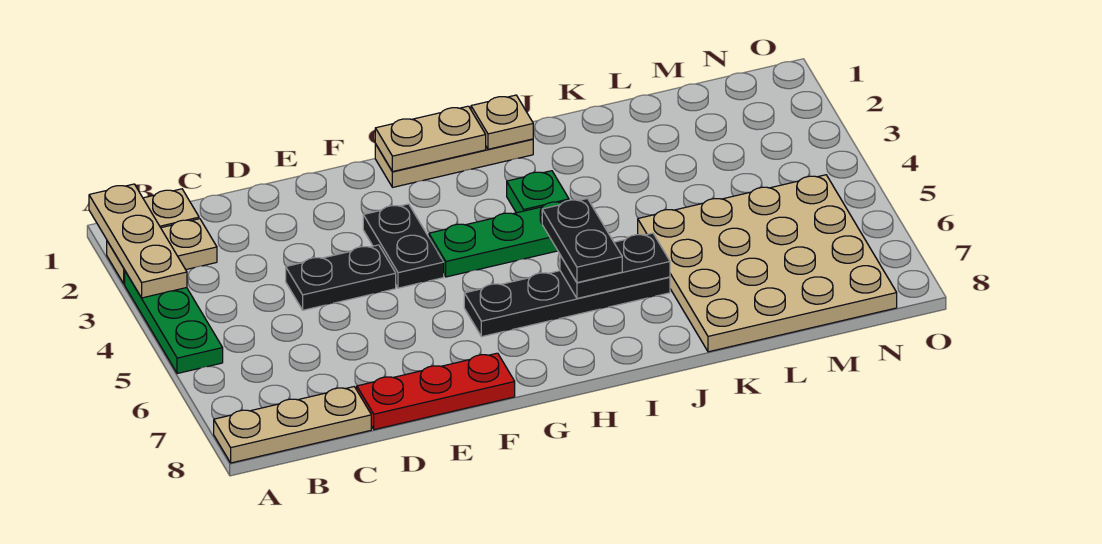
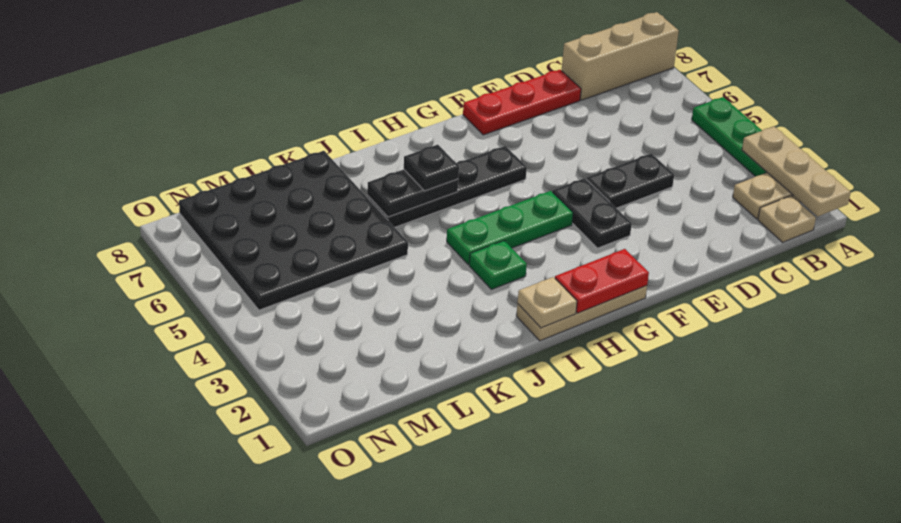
tan 1x3 plate [214,387,371,463] -> tan 1x3 brick [562,12,679,100]
tan 1x2 plate [375,106,486,172] -> red 1x2 plate [555,249,649,313]
black 1x2 plate [542,199,622,283] -> black 1x1 plate [404,145,459,191]
tan 4x4 plate [638,175,897,352] -> black 4x4 plate [179,151,408,310]

